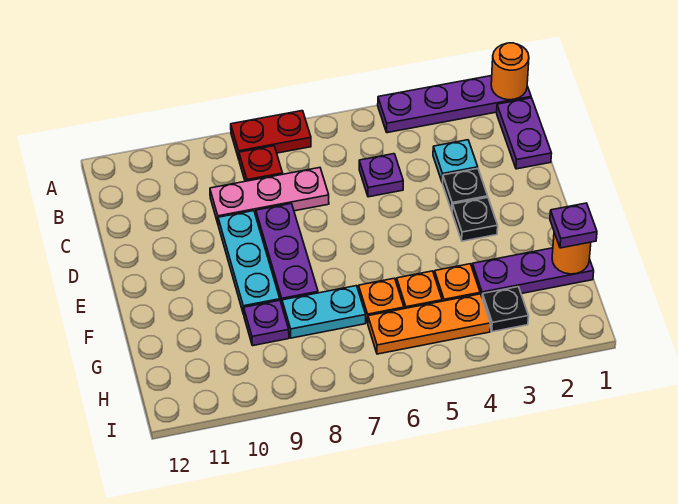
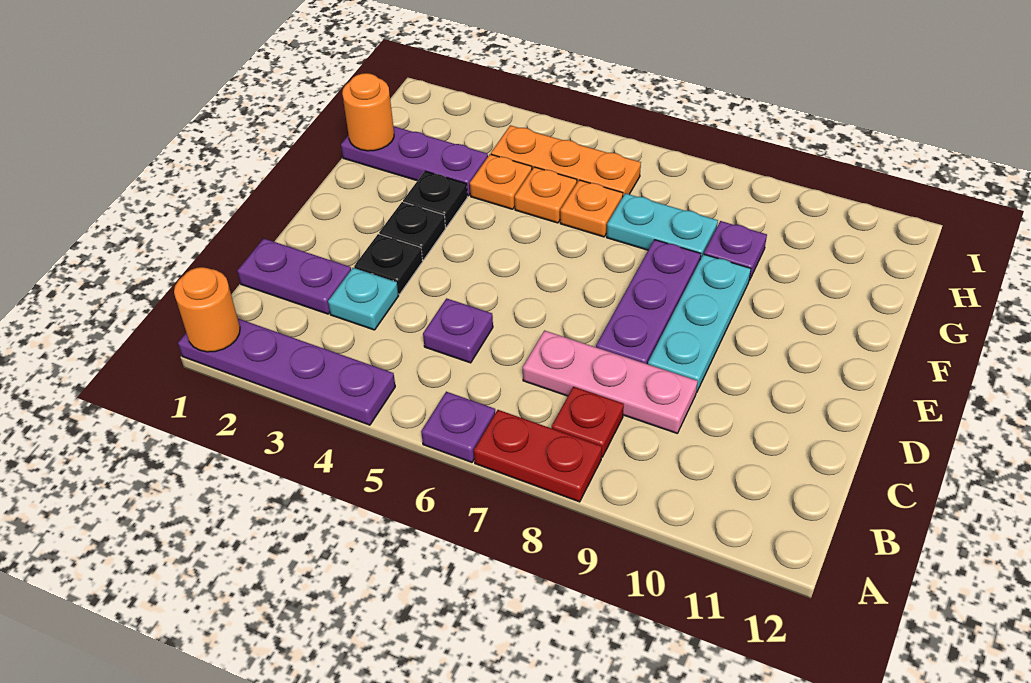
purple 1x2 plate [497,98,552,169] -> purple 1x2 plate turned to [237,238,351,314]
purple 1x1 plate [550,203,597,248] -> purple 1x1 plate moved to [421,392,495,462]
black 1x1 plate [482,287,529,332] -> black 1x1 plate moved to [403,171,467,227]

